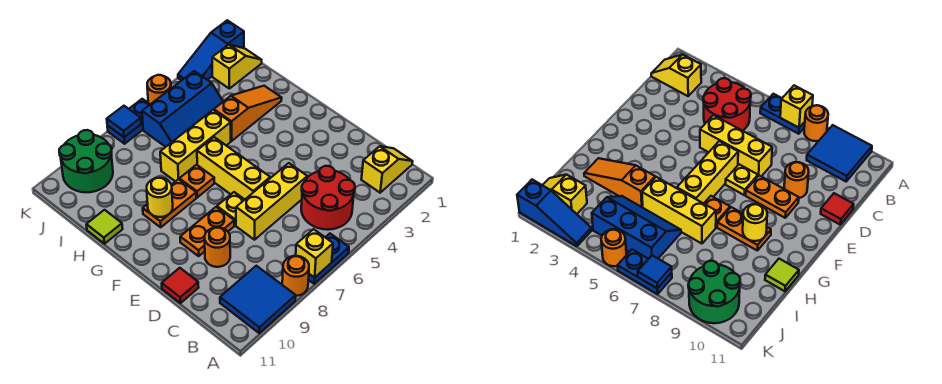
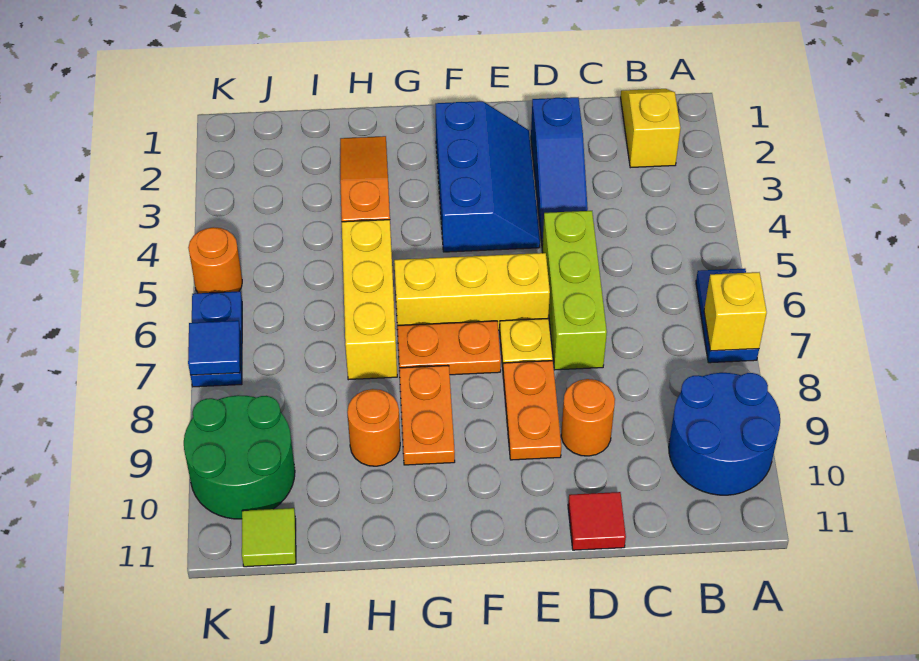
orange 1x1 round brick [282,256,309,296] -> orange 1x1 round brick moved to [347,389,400,466]
blue 2x2 tile [220,266,296,333] -> blue 2x2 round brick [669,373,780,495]
red 2x2 round brick [301,166,355,230] -> none
yellow 1x3 brick [236,163,307,240] -> lime 1x3 brick [542,211,607,370]
orange 1x1 plate [179,165,214,197] -> orange 1x2 plate [397,321,501,375]
yellow 1x1 round brick [147,178,173,217] -> none
lime 1x1 tile [86,210,123,244] -> lime 1x1 tile moved to [242,508,296,567]
blue 2x3 slope [142,71,223,147] -> blue 2x3 slope moved to [435,101,540,252]
yellow 1x2 slope [212,45,262,89] -> none
blue 1x3 slope [178,20,244,80] -> blue 1x3 slope moved to [531,97,588,244]

